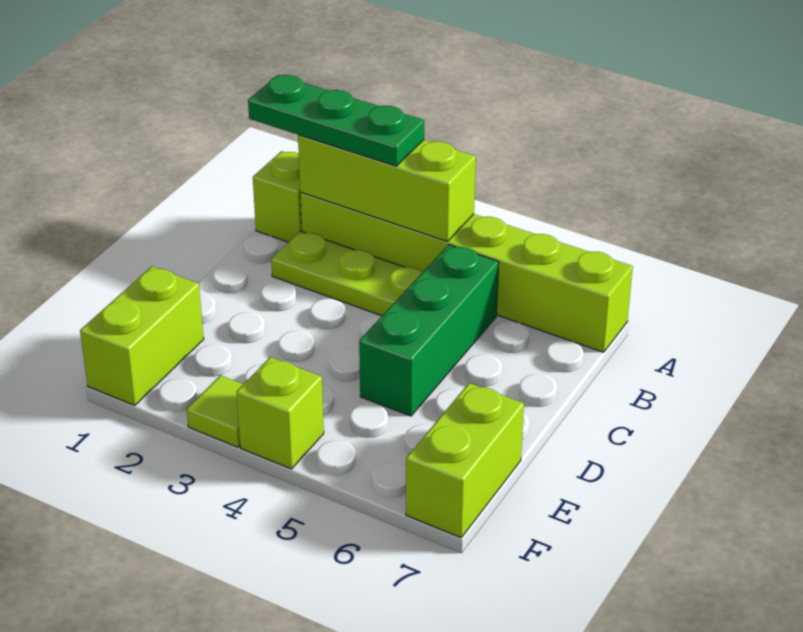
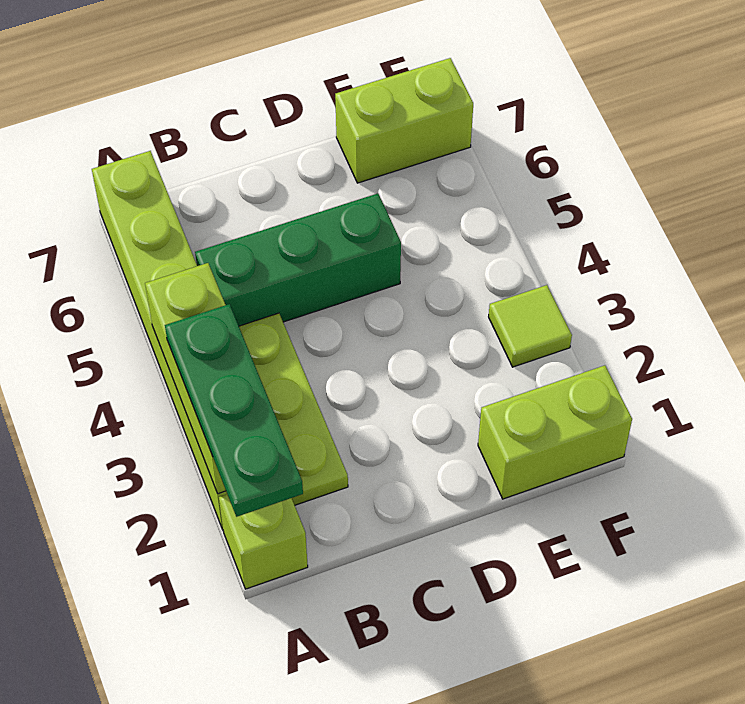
lime 1x1 brick [236,357,324,469] -> none

